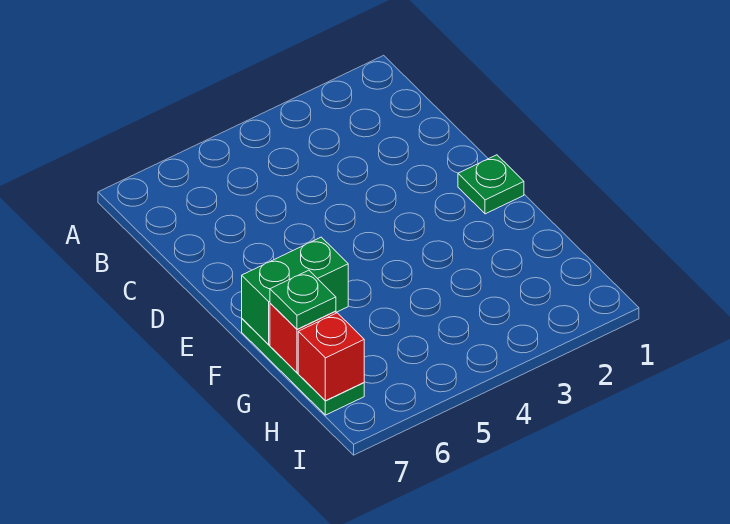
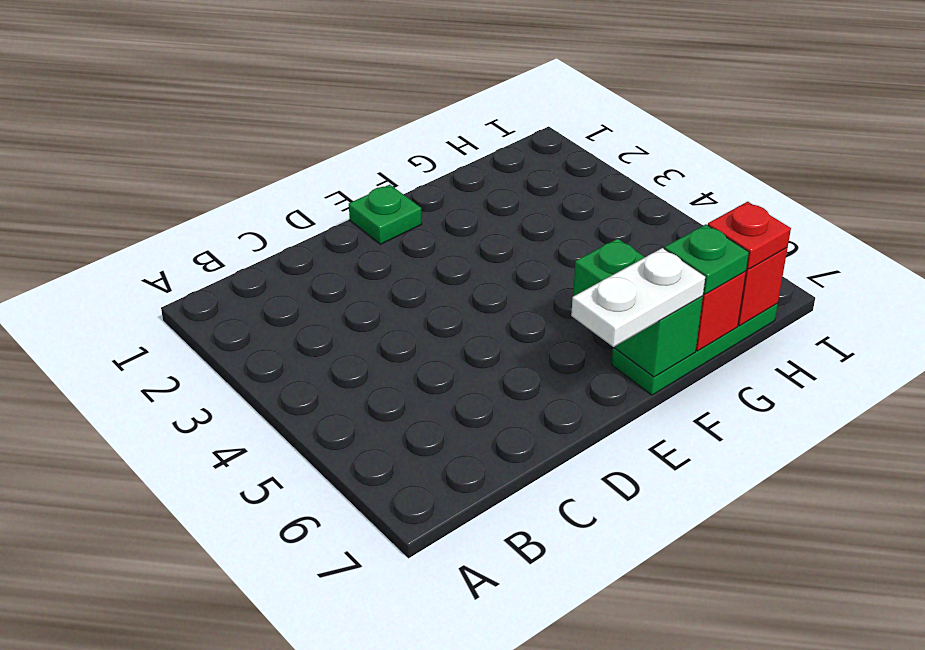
none -> white 1x2 plate [571,248,705,347]
none -> red 1x1 plate [708,202,791,269]

